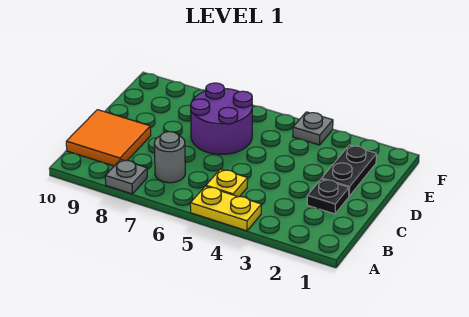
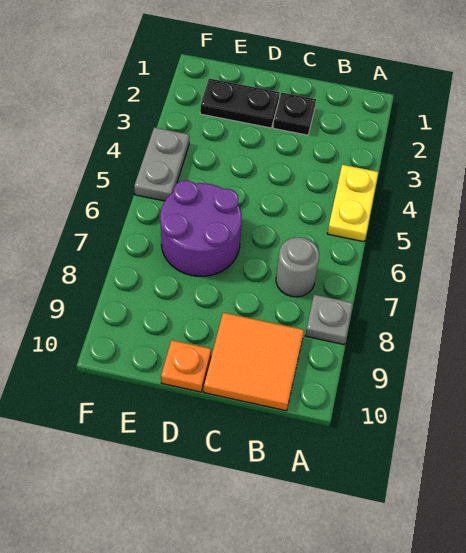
yellow 1x1 plate [206,169,248,197] -> none
none -> orange 1x1 plate [161,340,211,392]
grey 1x1 plate [293,112,333,145] -> grey 1x2 plate [134,127,189,201]

